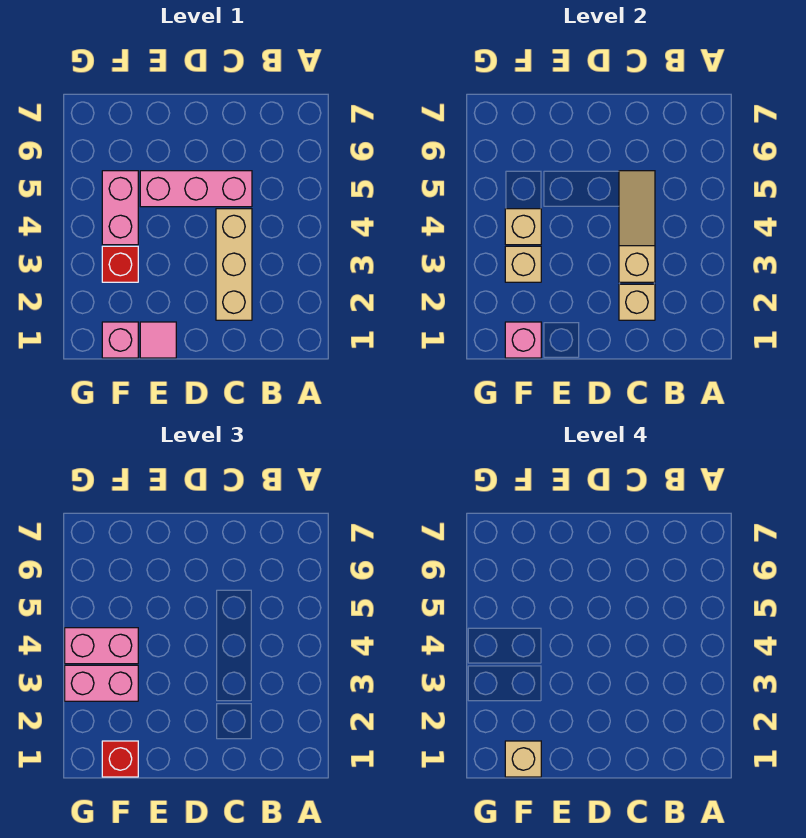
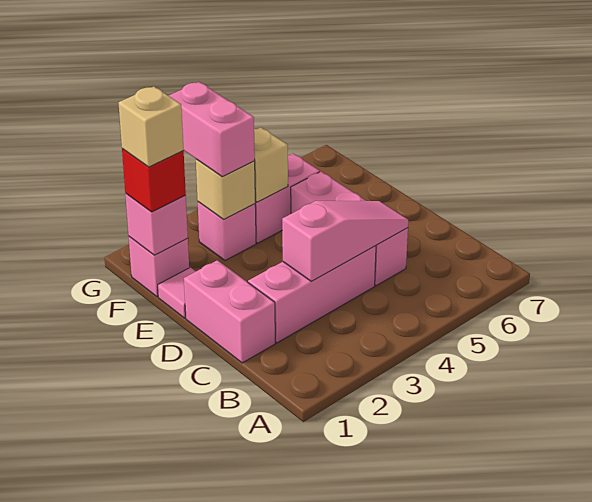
tan 1x3 brick [216,209,252,320] -> pink 1x3 brick [248,246,376,343]
tan 1x1 brick [619,284,655,320] -> none
tan 1x3 slope [619,171,655,282] -> pink 1x3 slope [282,201,408,281]
red 1x1 brick [102,246,138,282] -> pink 1x1 brick [198,202,256,261]
pink 1x2 brick [65,628,138,664] -> pink 1x2 brick moved to [184,260,275,363]

